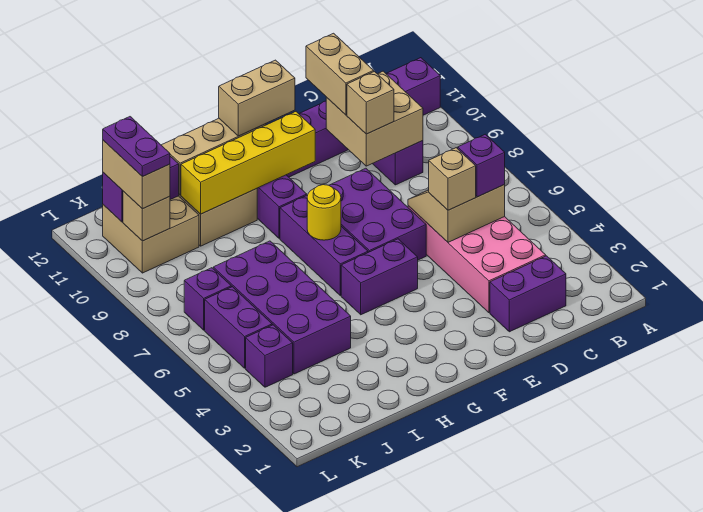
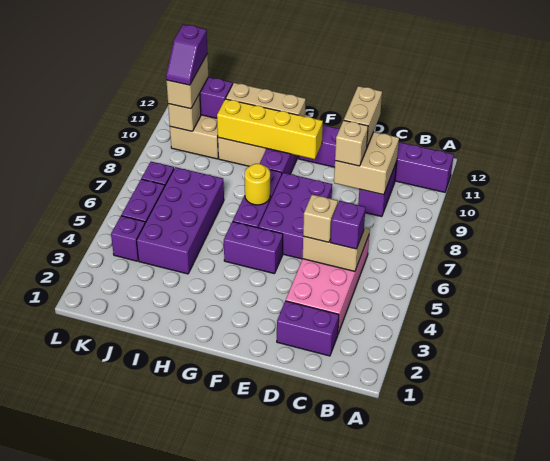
tan 1x2 brick [219,60,295,136] -> none
purple 1x2 plate [103,117,170,177] -> purple 1x2 slope [166,24,207,85]

